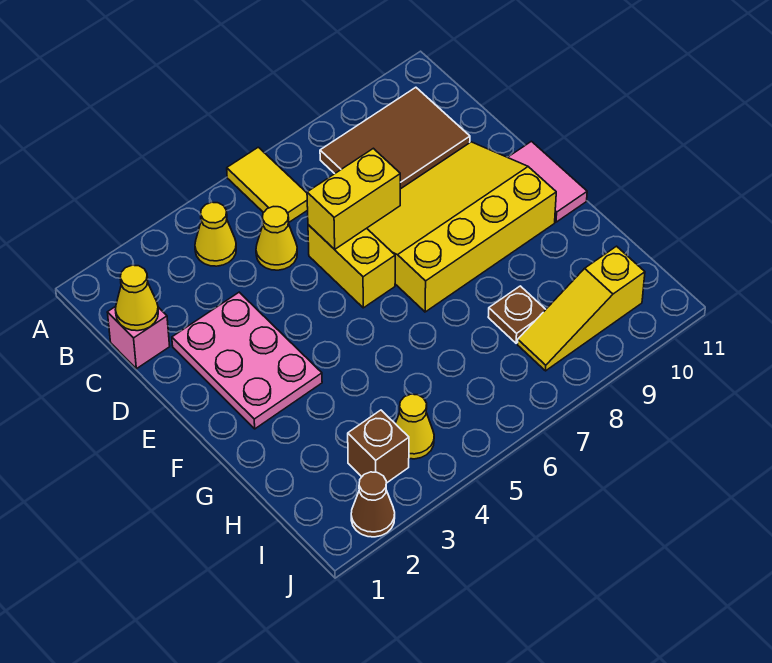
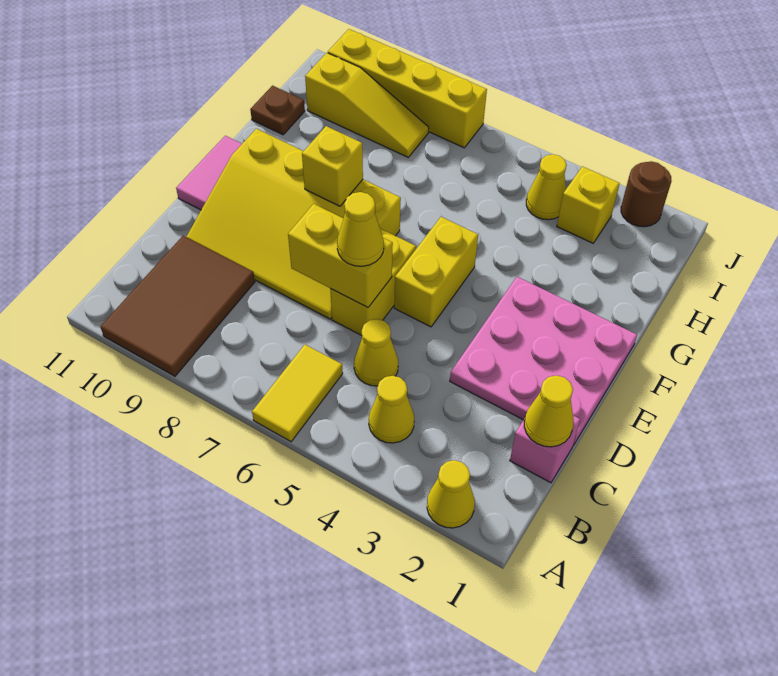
none -> yellow 1x1 cone [427,460,475,528]
brown 2x3 tile [320,87,470,189] -> brown 2x3 tile turned to [100,235,255,376]
pink 2x3 plate [172,292,322,429] -> pink 3x3 plate [450,277,637,446]
none -> yellow 1x1 cone [337,192,384,266]
none -> yellow 1x2 brick [394,217,478,327]
none -> yellow 1x1 brick [302,126,363,206]
brown 1x1 plate [488,286,546,343] -> brown 1x1 plate moved to [250,86,305,135]
brown 1x1 brick [348,410,409,483] -> yellow 1x1 brick [557,166,620,243]
brown 1x1 cone [351,472,395,537] -> brown 1x1 round brick [621,161,672,227]
none -> yellow 1x4 brick [328,29,487,148]

